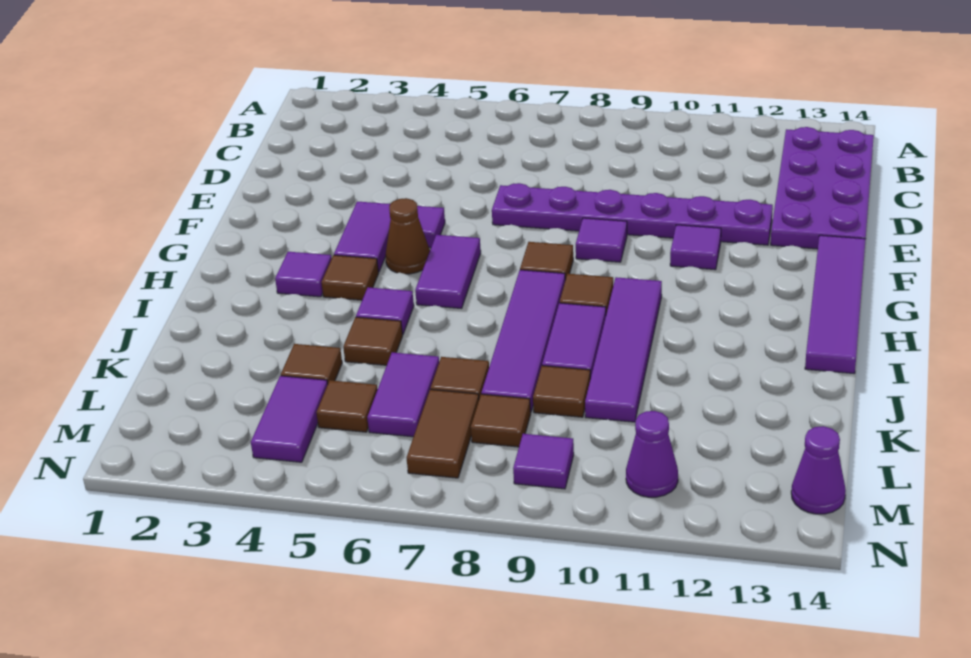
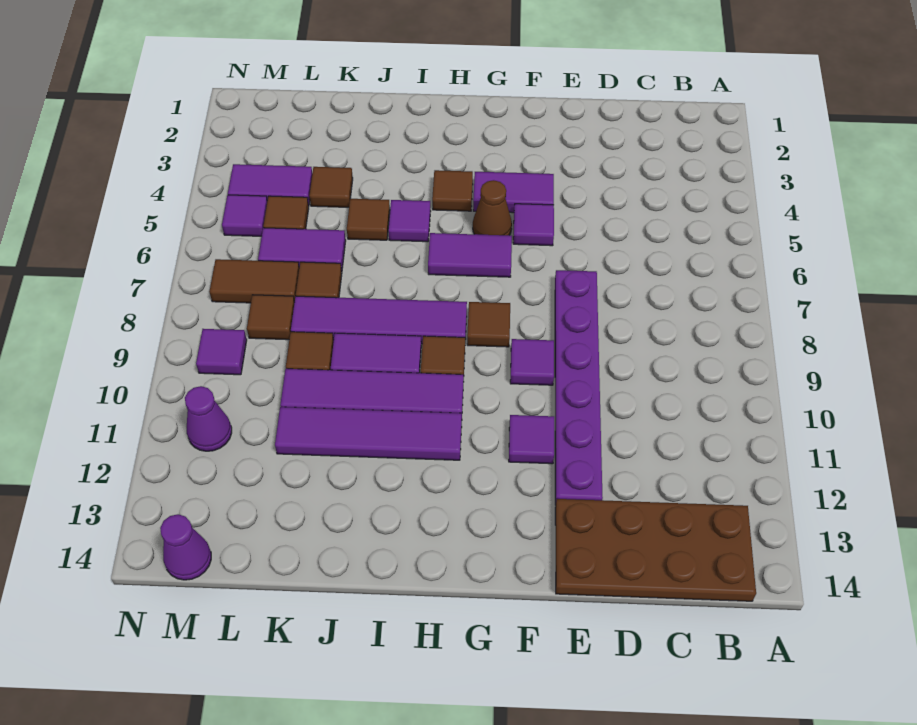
purple 2x4 plate [771,127,874,249] -> brown 2x4 plate [555,499,756,601]
purple 1x4 tile [805,235,866,374] -> purple 1x4 tile moved to [275,407,462,460]
purple 1x1 tile [275,252,332,297] -> purple 1x1 tile moved to [222,195,267,236]

